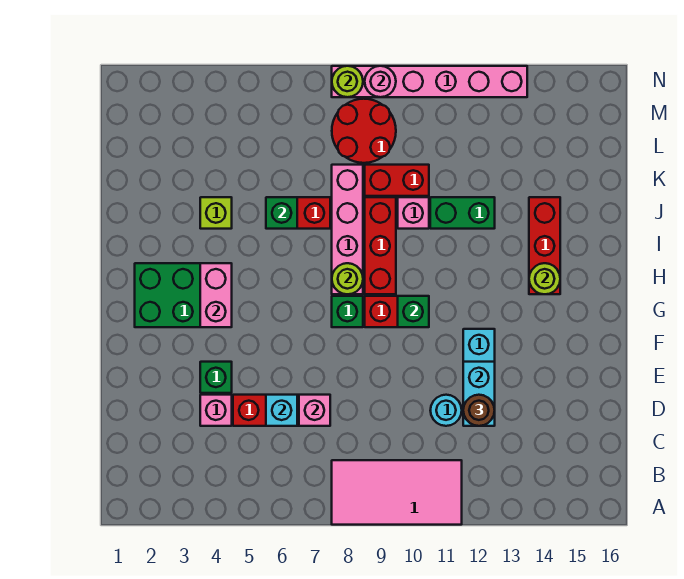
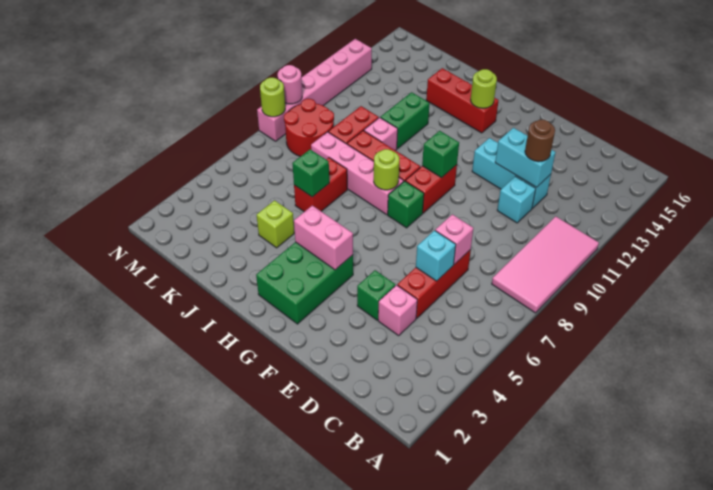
cyan 1x1 round brick [430,395,462,426] -> cyan 1x1 brick [497,176,536,223]

